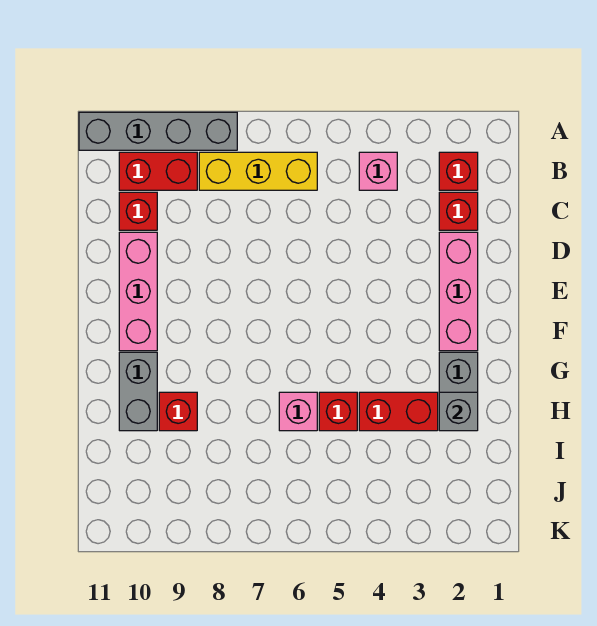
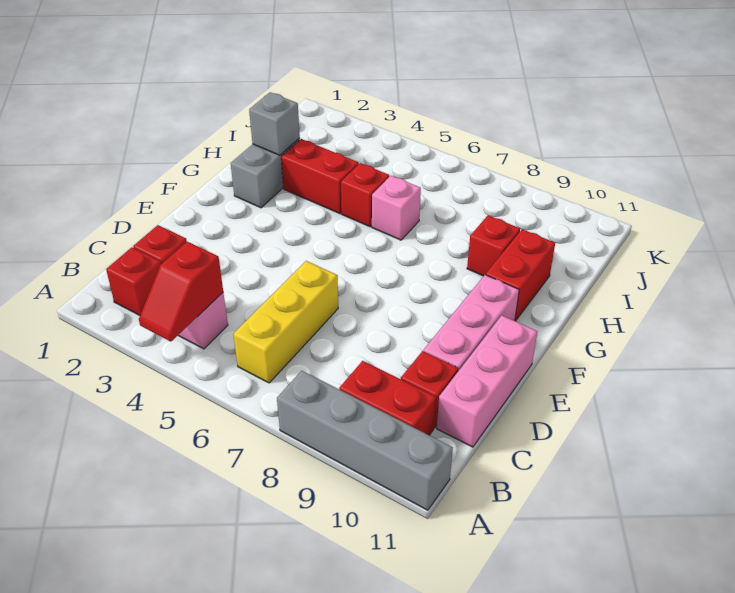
none -> red 1x2 slope [139,242,223,342]
yellow 1x3 brick [199,152,317,190] -> yellow 1x3 brick turned to [233,261,338,383]
pink 1x3 brick [439,232,478,351] -> pink 1x3 brick moved to [437,316,537,447]
grey 1x2 brick [119,352,157,431] -> red 1x2 brick [486,229,555,321]

